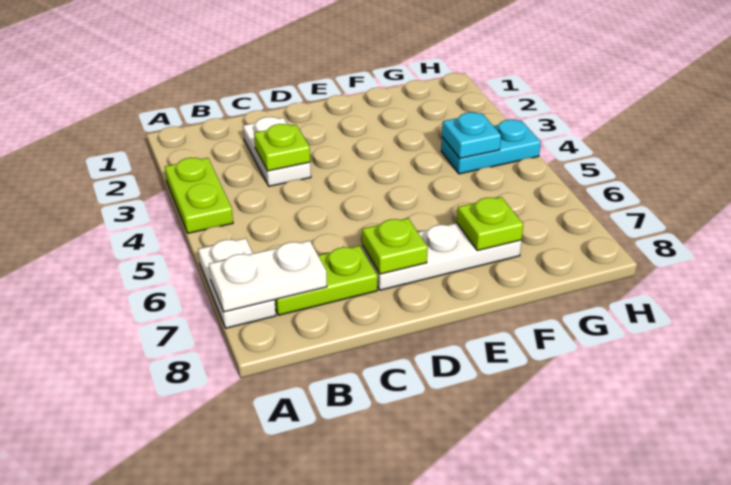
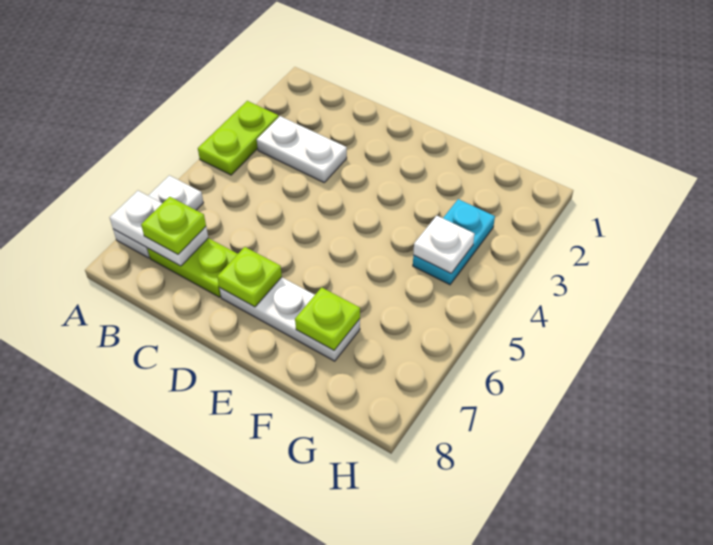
white 1x2 plate [243,117,311,186] -> white 1x2 plate turned to [257,116,347,182]
lime 1x1 plate [254,124,310,171] -> lime 1x1 plate moved to [141,197,206,254]
cyan 1x2 plate [441,120,541,174] -> cyan 1x2 plate turned to [413,199,495,285]
cyan 1x1 plate [442,112,501,159] -> white 1x1 plate [413,216,475,273]

